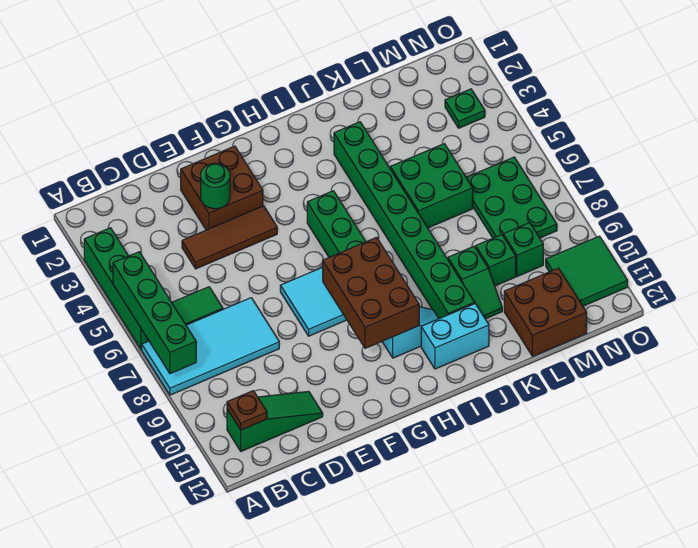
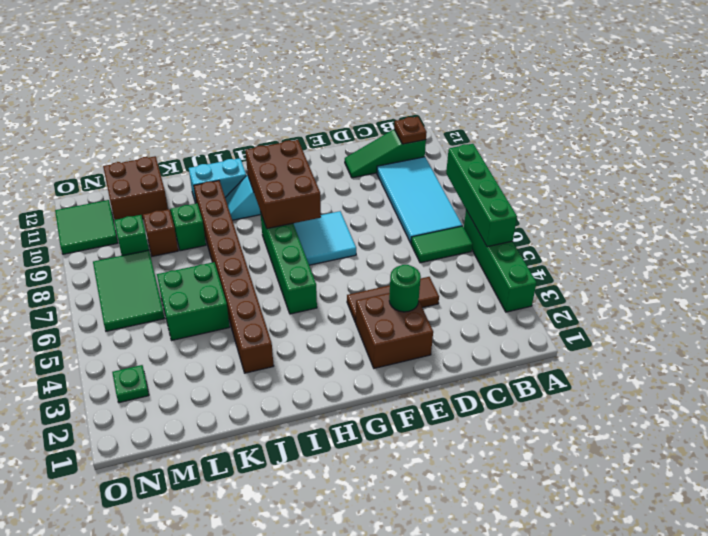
cyan 2x4 tile [142,298,279,395] -> cyan 2x4 tile turned to [377,157,462,243]
green 1x8 brick [334,122,475,319] -> brown 1x8 brick [194,181,274,373]
green 1x1 brick [476,235,516,286] -> brown 1x1 brick [143,209,178,256]
green 2x3 plate [466,157,557,238] -> green 2x3 tile [93,250,164,331]

